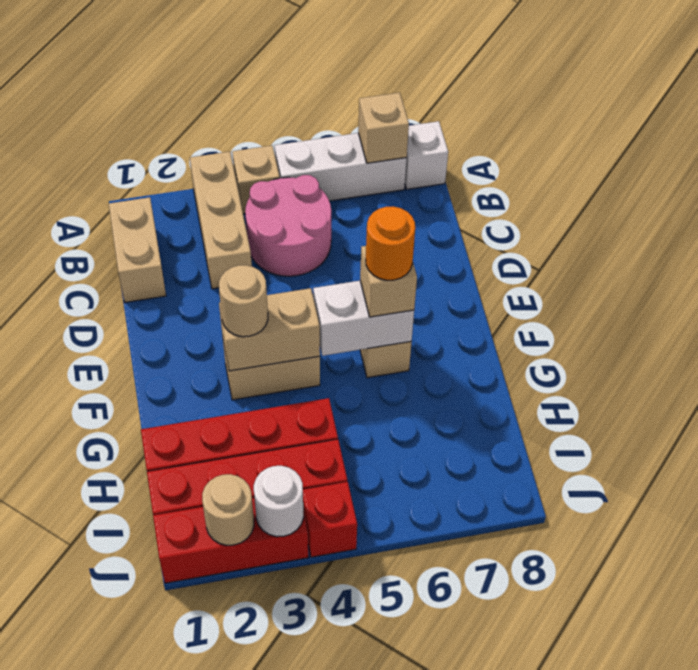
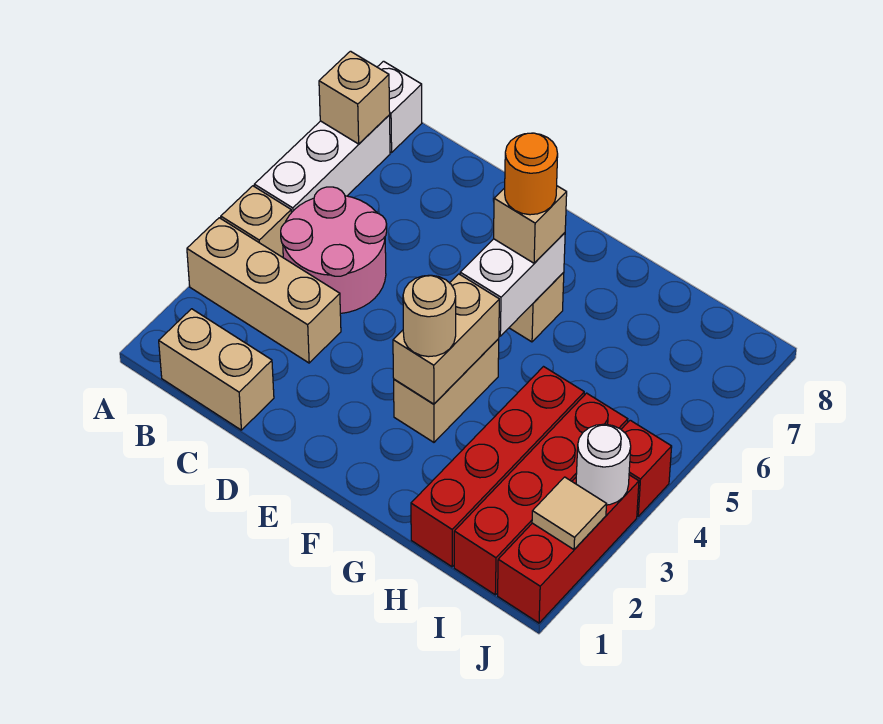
tan 1x1 round brick [202,474,254,545] -> tan 1x1 tile [532,477,606,549]

